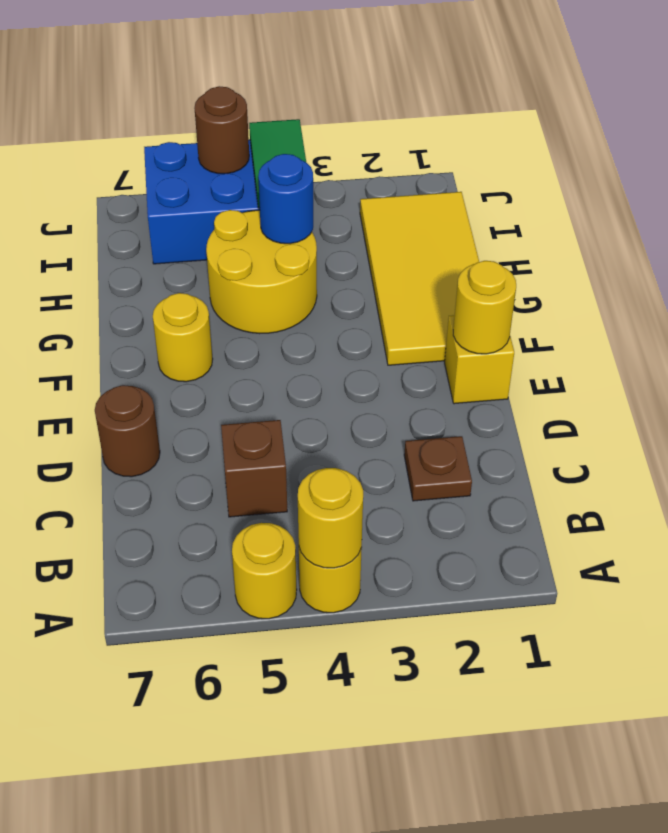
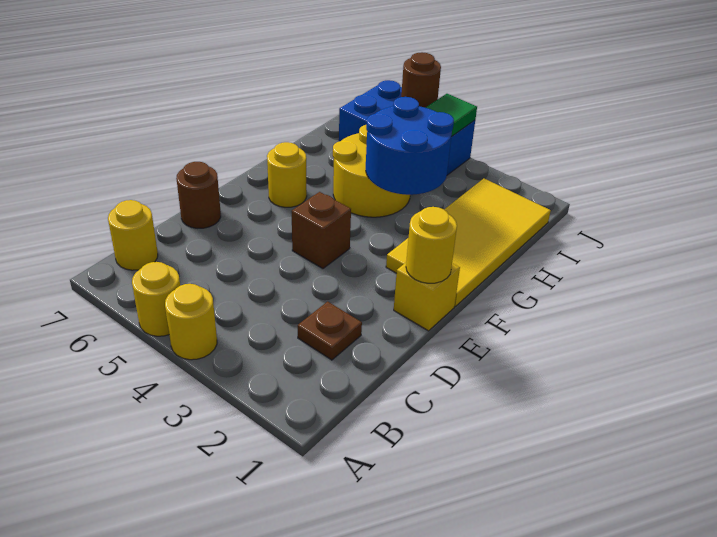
yellow 1x1 round brick [298,468,363,568] -> yellow 1x1 round brick moved to [108,200,158,270]
brown 1x1 brick [221,420,287,517] -> brown 1x1 brick moved to [292,192,351,269]
blue 1x1 round brick [258,154,313,244] -> blue 2x2 round brick [366,97,454,195]

